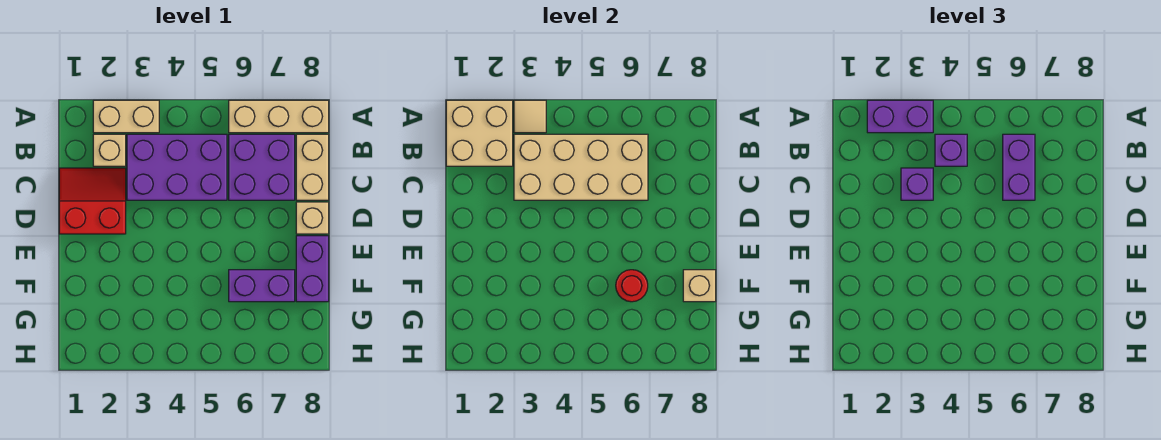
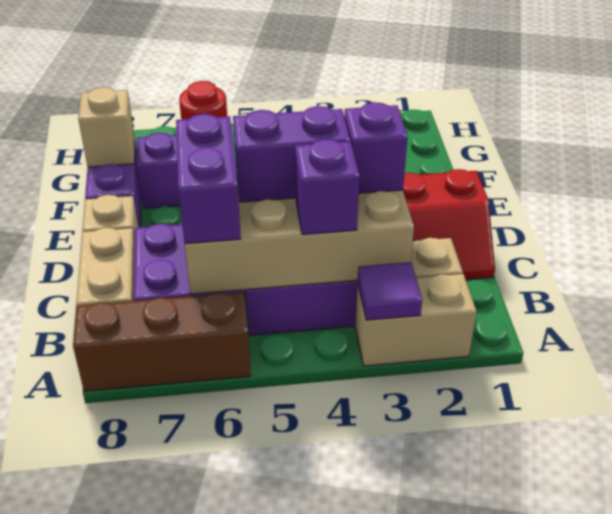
tan 2x2 brick [446,100,513,166] -> none
purple 1x2 brick [867,100,933,133] -> purple 1x2 brick moved to [233,106,350,202]
tan 1x1 tile [514,100,546,133] -> purple 1x1 tile [358,262,422,320]
tan 1x3 brick [229,100,329,133] -> brown 1x3 brick [73,292,251,391]

